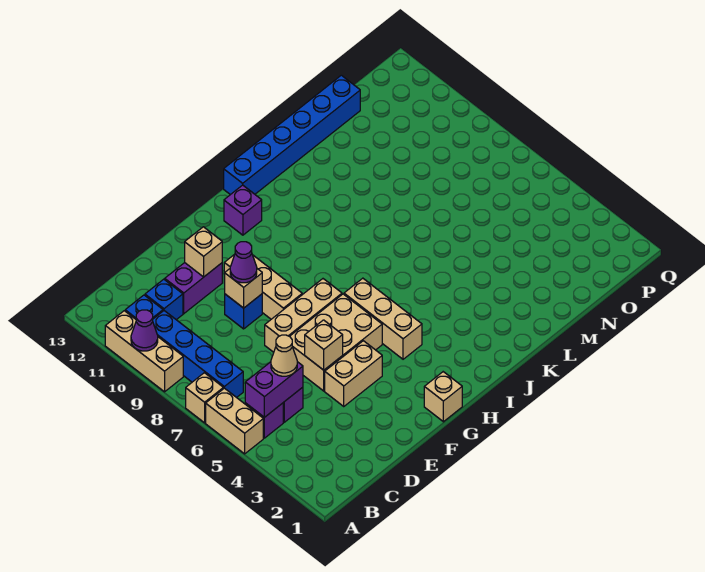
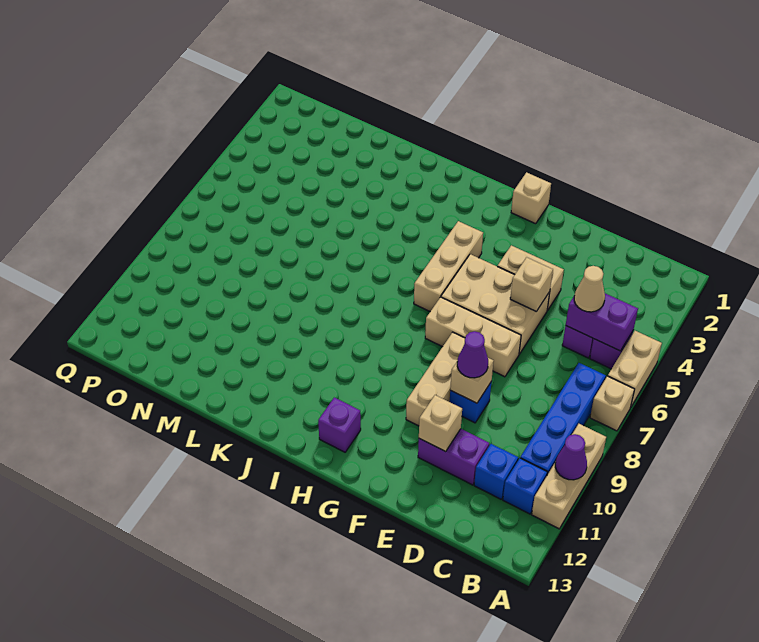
blue 1x6 brick [224,75,360,195] -> none

